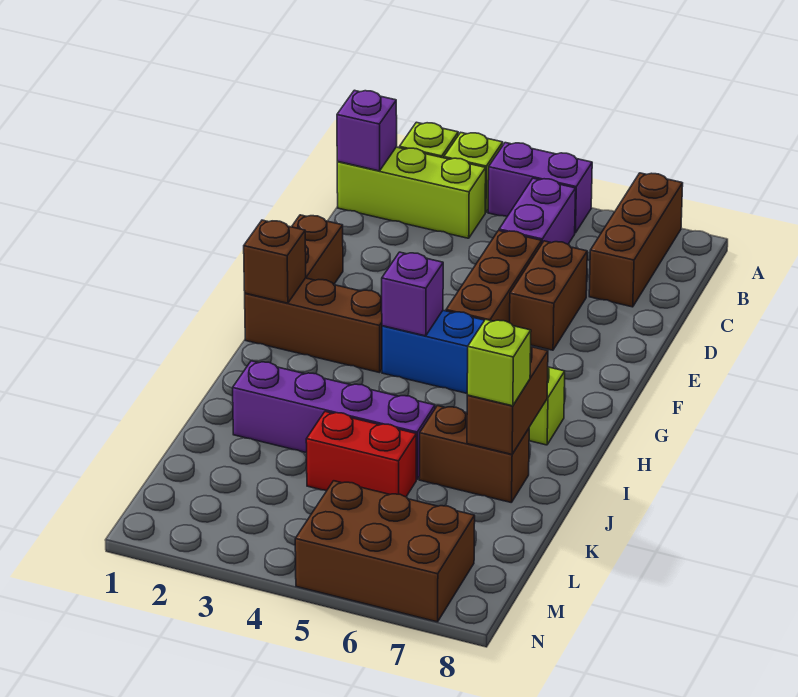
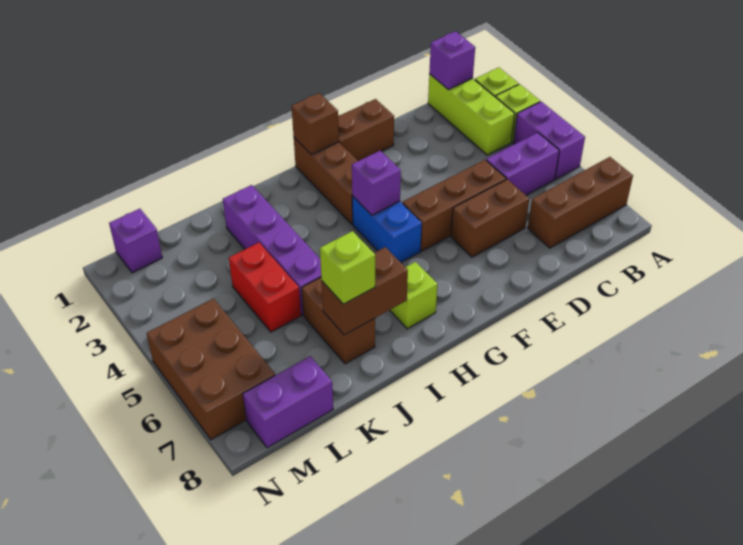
none -> purple 1x2 brick [243,356,333,448]
none -> purple 1x1 brick [109,209,162,273]

